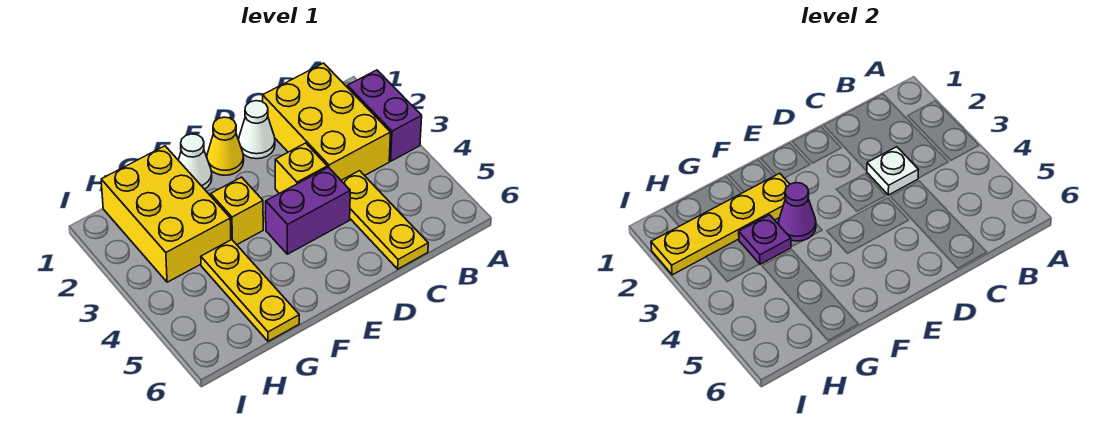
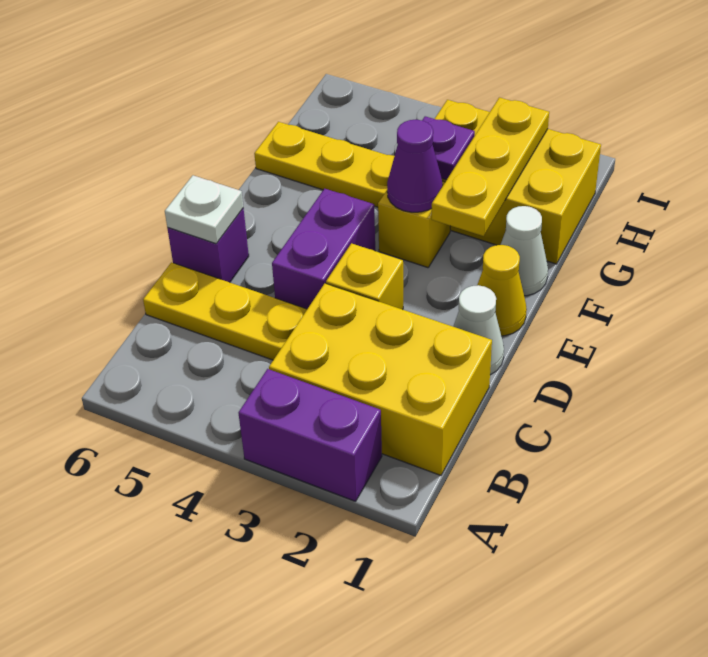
white 1x1 plate [867,147,918,195] -> white 1x1 plate moved to [165,175,243,244]
none -> purple 1x1 brick [167,208,249,282]
yellow 1x4 plate [651,173,790,275] -> yellow 1x3 plate [432,97,549,236]

